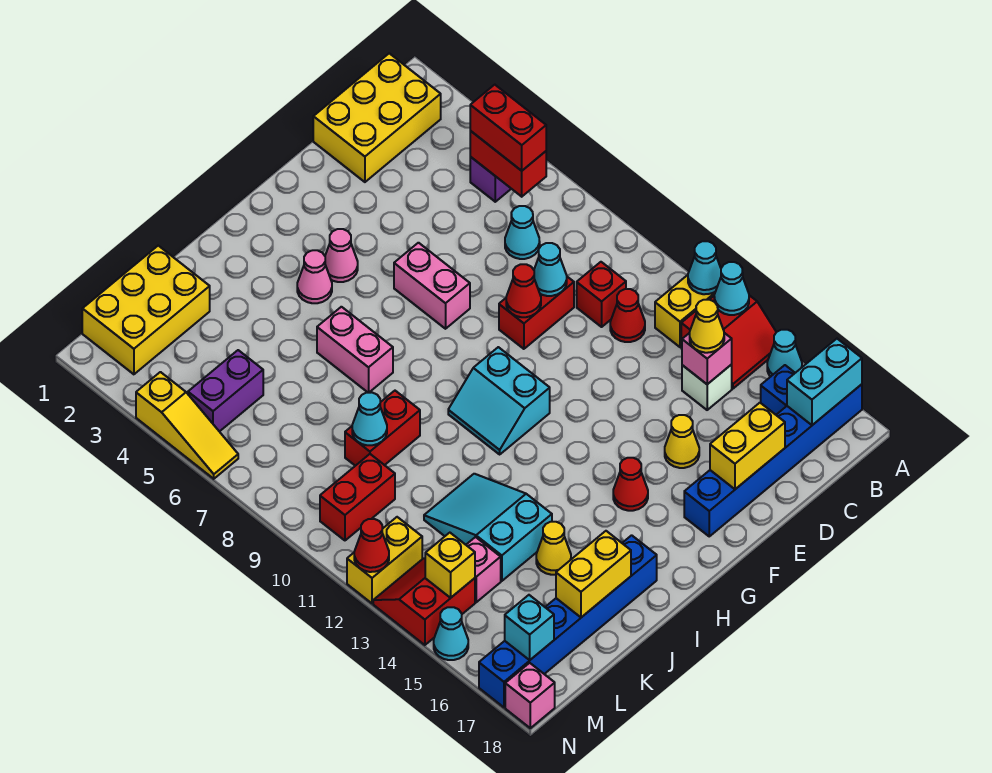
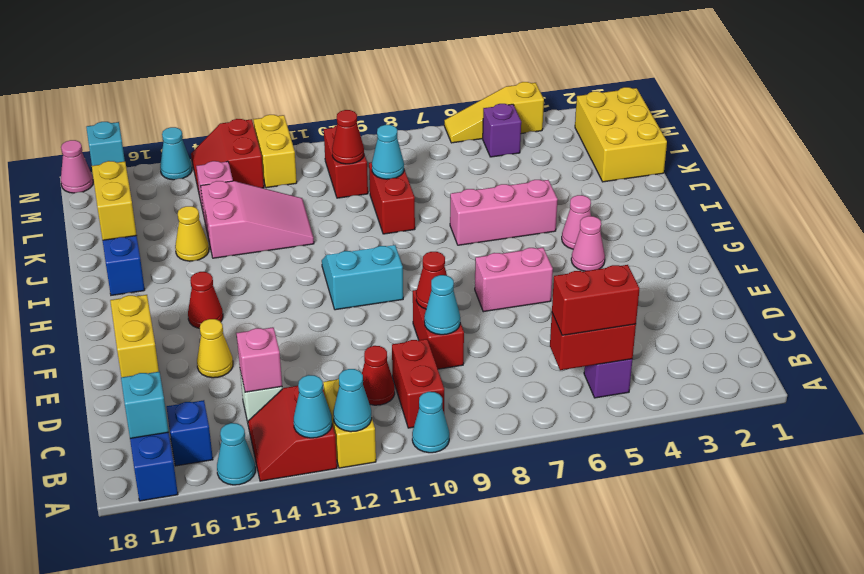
cyan 1x2 brick [787,339,862,425] -> cyan 1x1 brick [121,372,169,438]
yellow 2x3 brick [313,53,441,182] -> none
cyan 1x1 cone [505,206,540,259] -> cyan 1x1 cone moved to [412,392,449,453]
red 1x1 brick [577,262,626,327] -> red 1x2 brick [392,339,444,428]
yellow 1x1 cone [690,300,724,353] -> none
pink 1x2 brick [317,307,393,393] -> pink 1x3 brick [450,180,558,245]
cyan 2x3 slope [424,474,552,581] -> pink 2x3 slope [201,181,314,258]
purple 1x2 brick [188,350,263,432] -> purple 1x1 brick [483,104,521,157]
red 2x2 slope [373,558,475,645] -> red 2x2 slope turned to [191,119,264,196]
yellow 1x1 brick [425,533,475,598] -> none
red 1x1 cone [354,519,389,572] -> red 1x1 cone moved to [332,110,364,164]
pink 1x1 brick [505,663,555,728] -> pink 1x1 cone [61,140,93,193]

